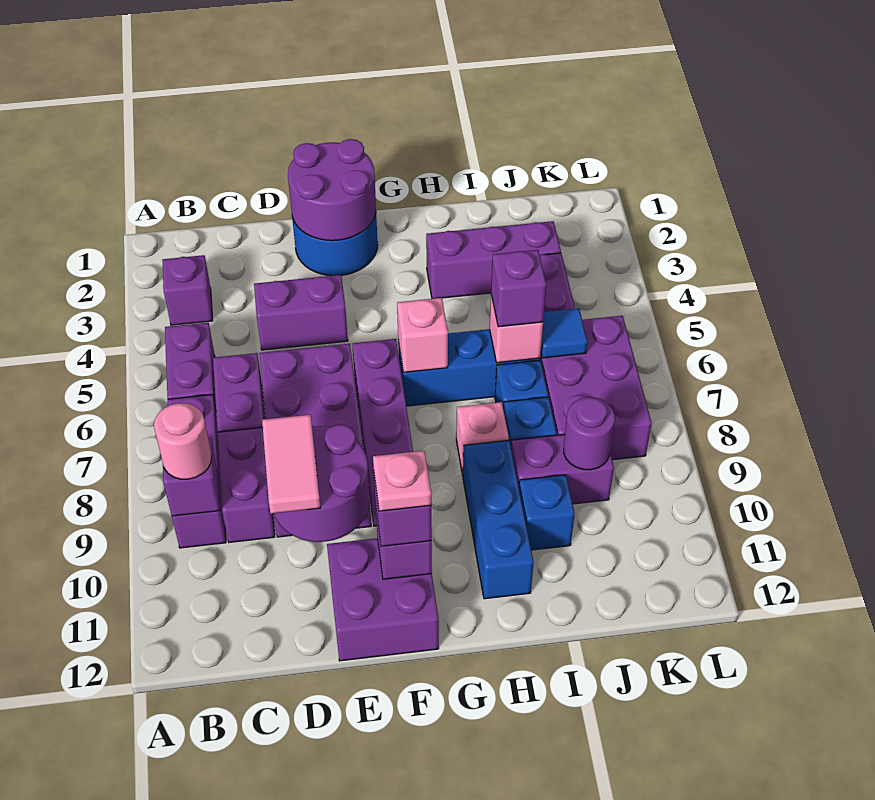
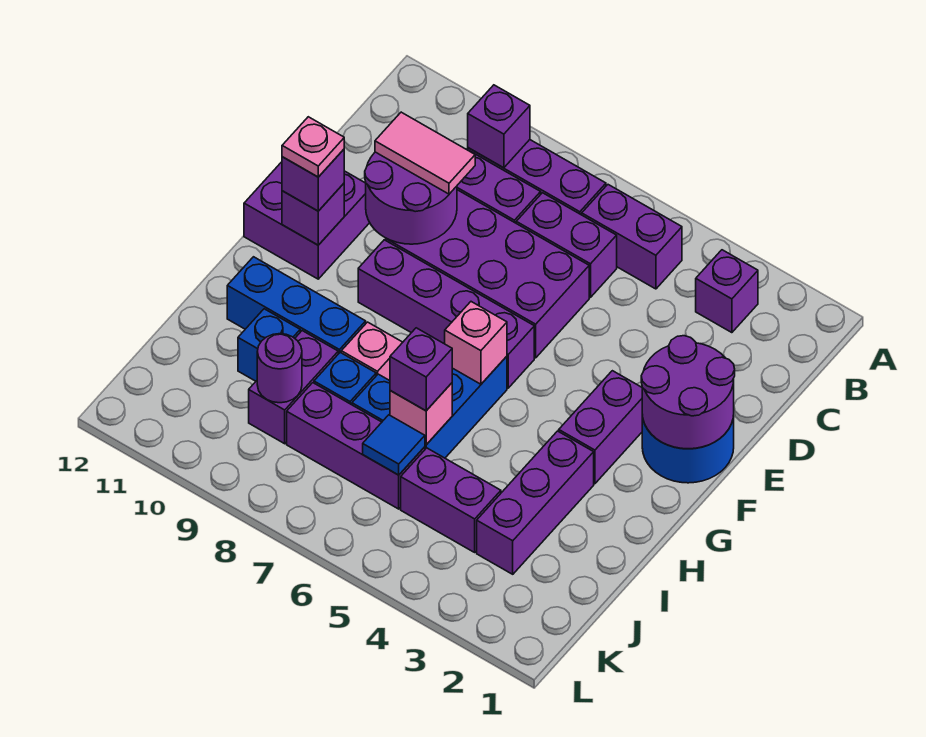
pink 1x1 round brick [154,403,212,479] -> none
purple 1x2 brick [254,275,348,350] -> purple 1x2 brick moved to [559,371,642,484]
purple 2x3 brick [540,316,652,460] -> purple 1x3 brick [287,383,425,509]

